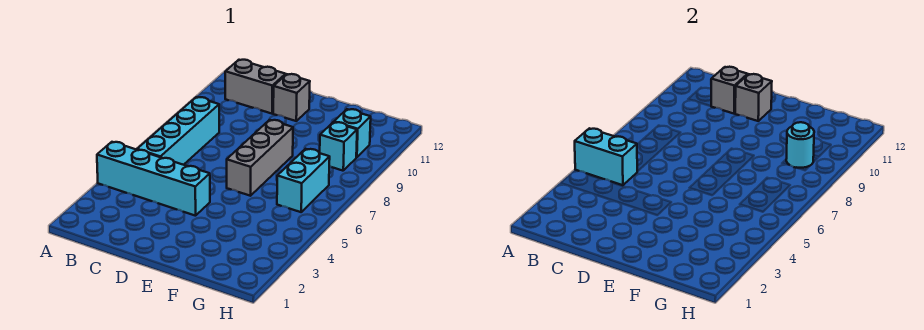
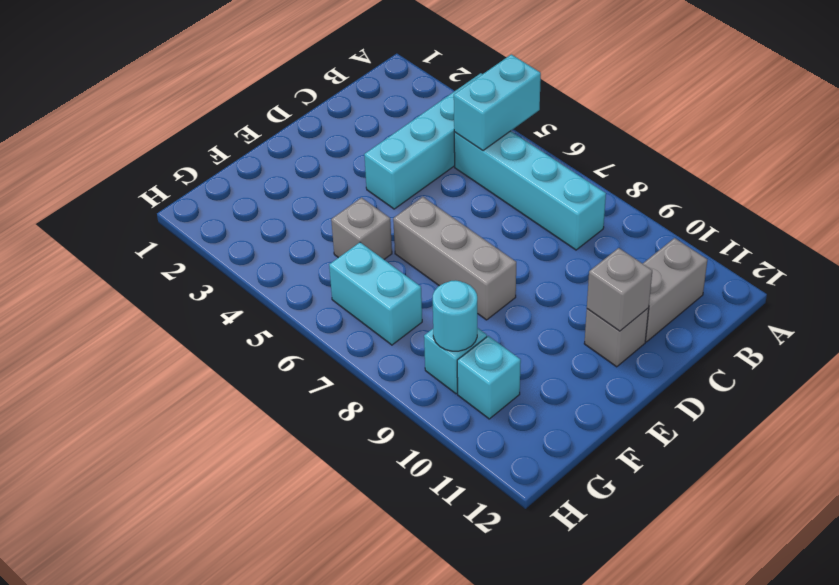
grey 1x1 brick [711,67,748,114] -> grey 1x1 brick moved to [331,198,392,259]

